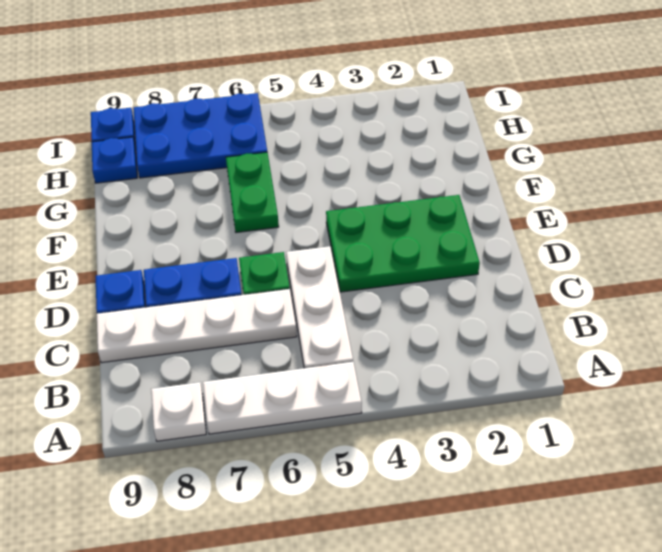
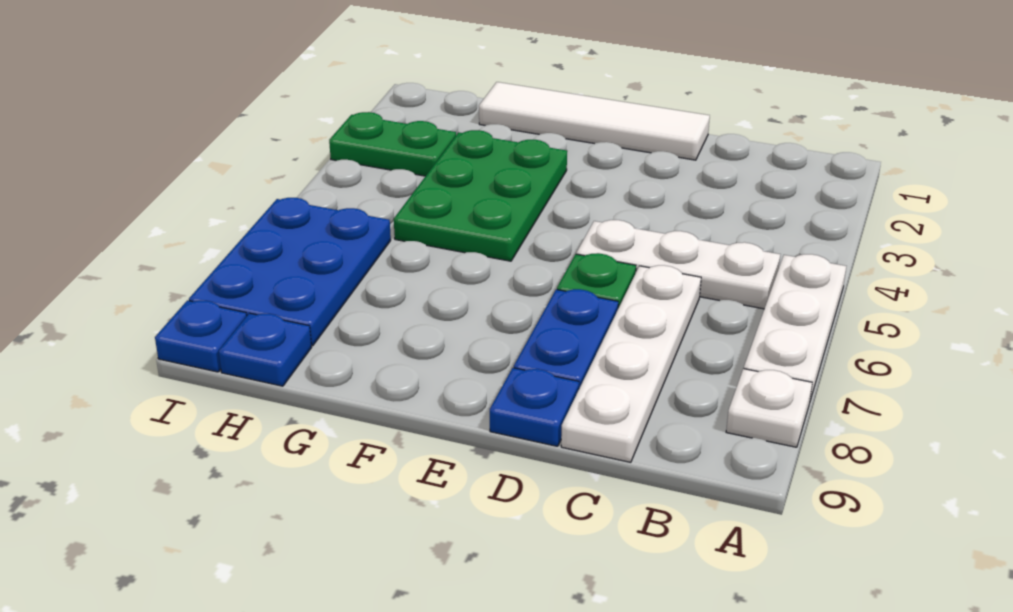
none -> white 1x4 tile [479,82,710,160]
green 2x3 plate [326,195,480,292] -> green 2x3 plate moved to [394,130,567,261]
green 1x2 plate [226,152,279,233] -> green 1x2 plate moved to [329,112,456,176]

